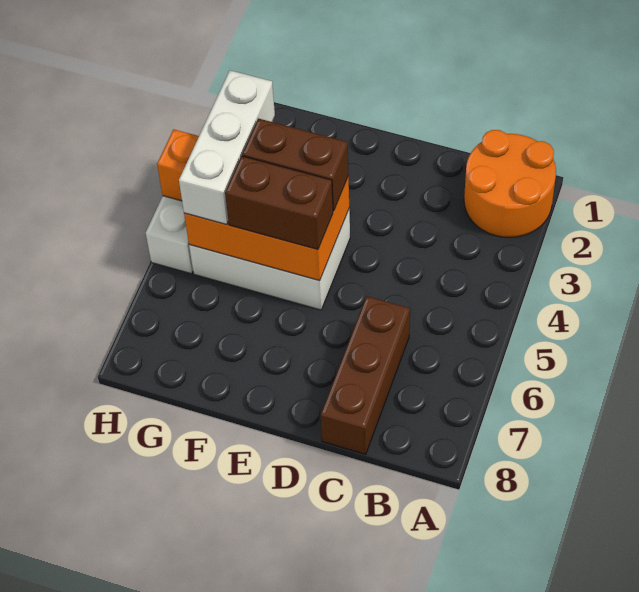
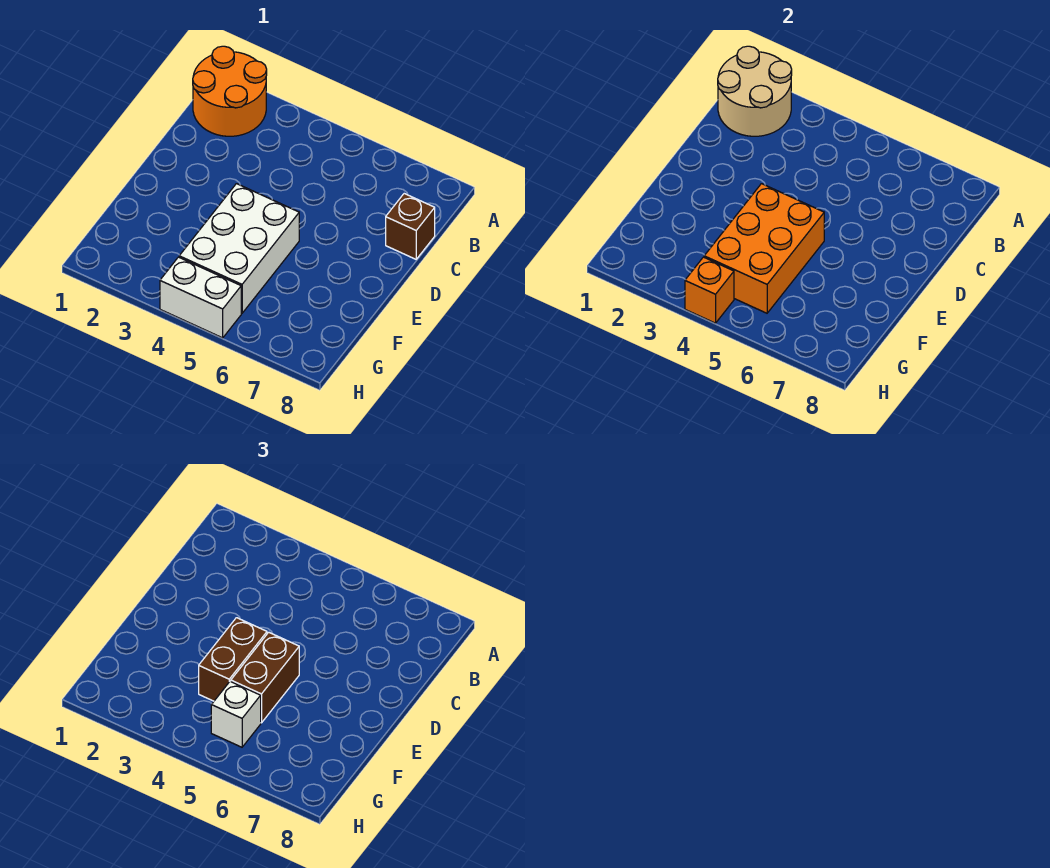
none -> tan 2x2 round brick [718,46,792,136]
brown 1x3 brick [321,296,410,454] -> brown 1x1 brick [386,194,435,259]
white 1x3 brick [179,71,275,224] -> white 1x1 brick [211,681,261,747]

